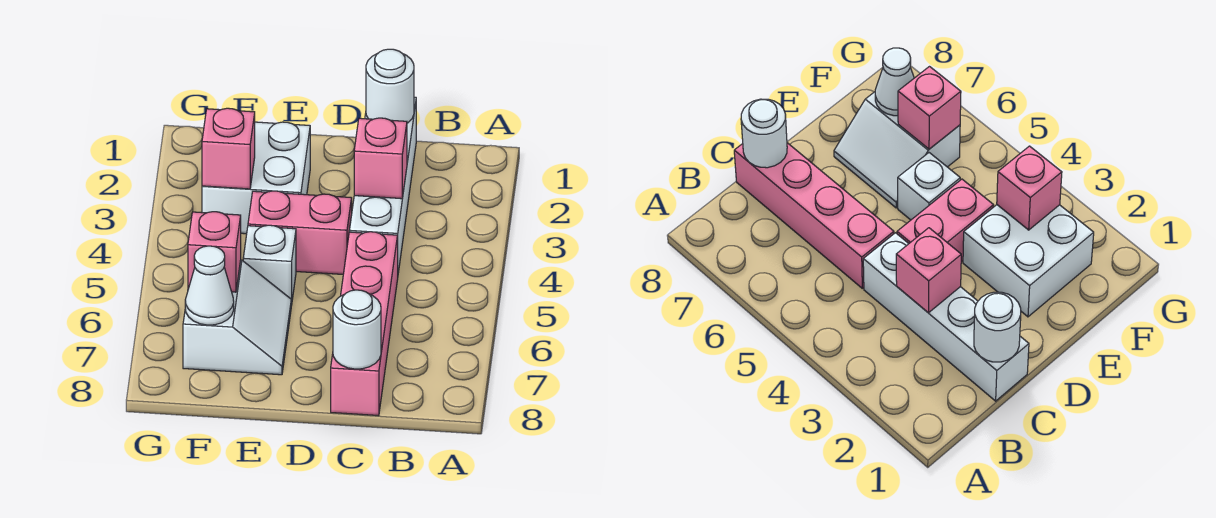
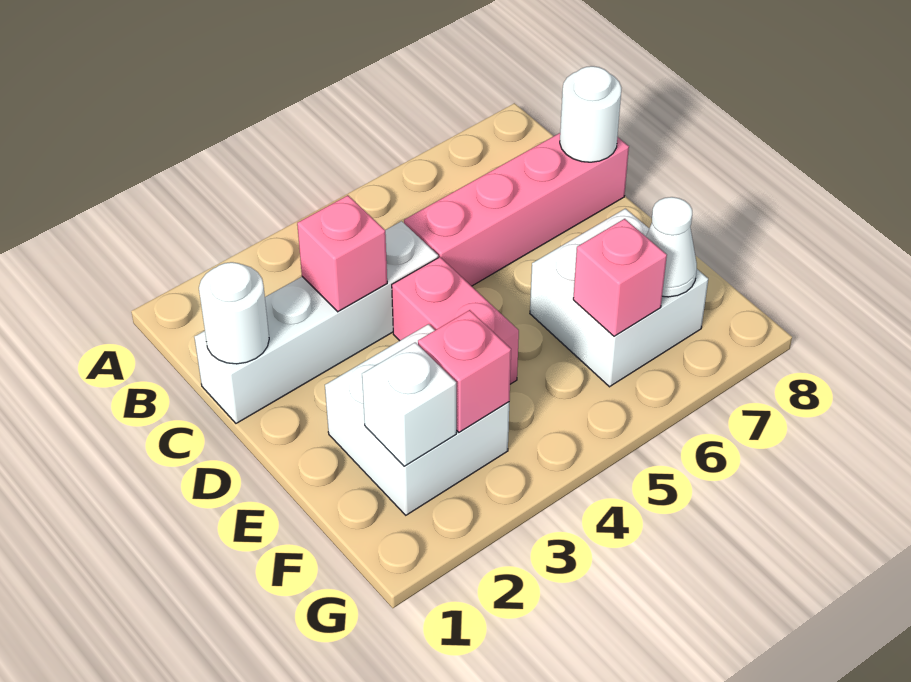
white 1x1 brick [243,225,296,306] -> white 1x1 brick moved to [362,342,456,466]
white 2x2 slope [183,260,291,375] -> white 2x2 brick [530,209,708,387]

